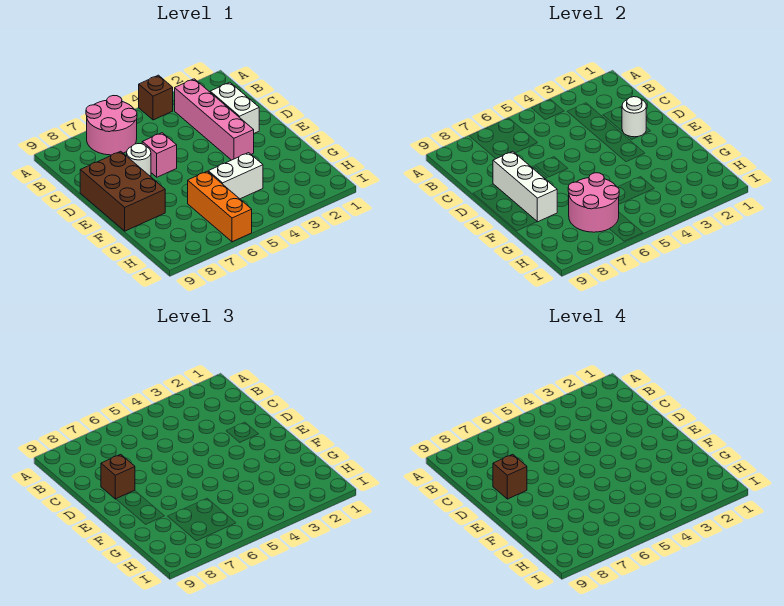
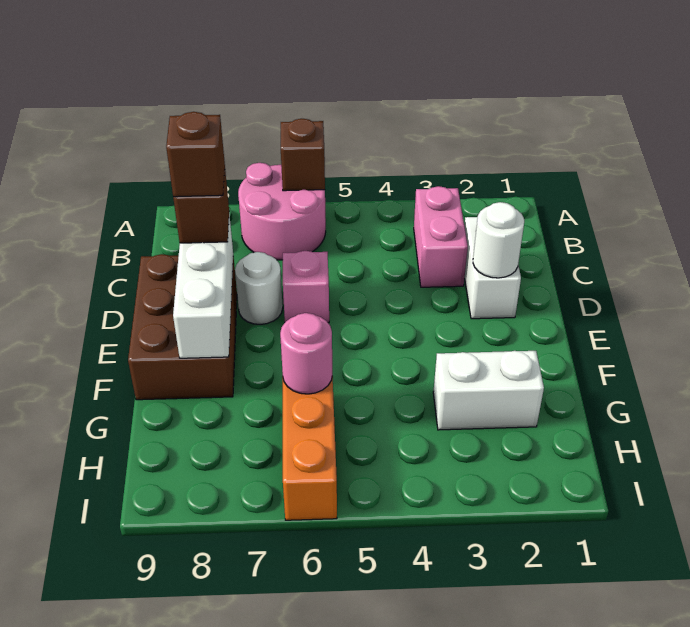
brown 1x1 brick [139,75,173,120] -> brown 1x1 brick moved to [281,119,325,191]
pink 1x4 brick [174,79,254,160] -> pink 1x2 brick [414,186,468,287]
white 1x2 brick [208,153,263,199] -> white 1x2 brick moved to [433,351,544,430]
pink 2x2 round brick [568,173,619,232] -> pink 1x1 round brick [280,313,332,394]

